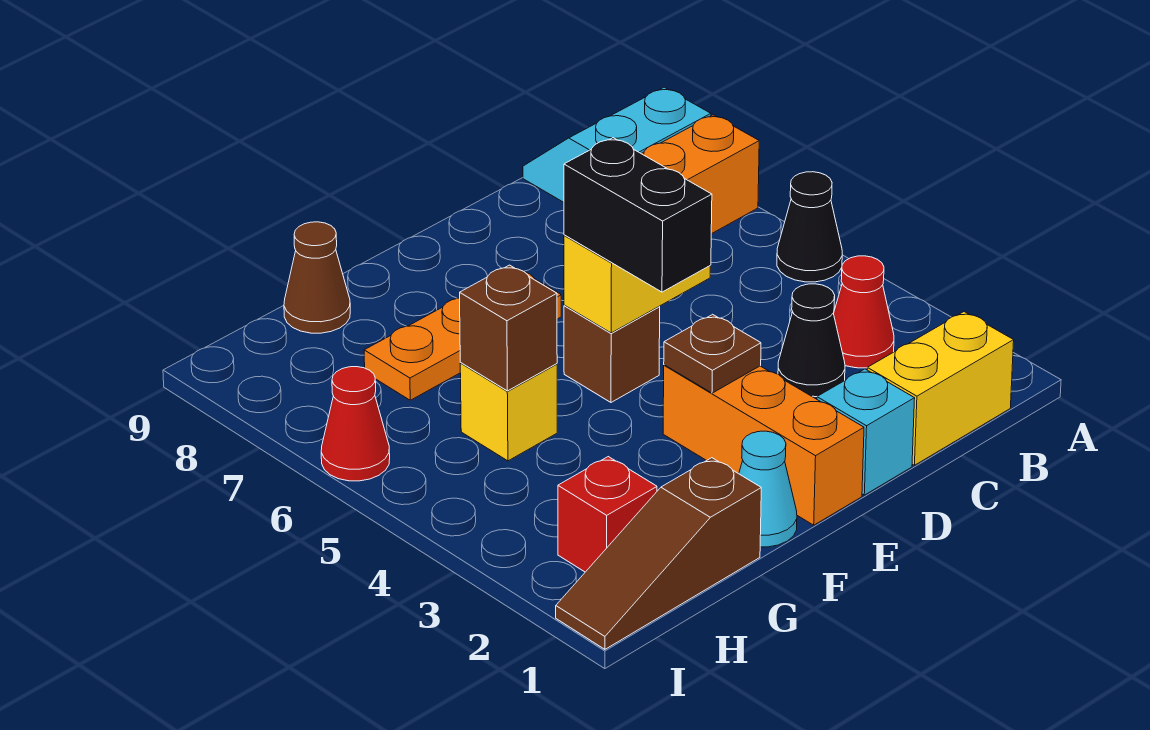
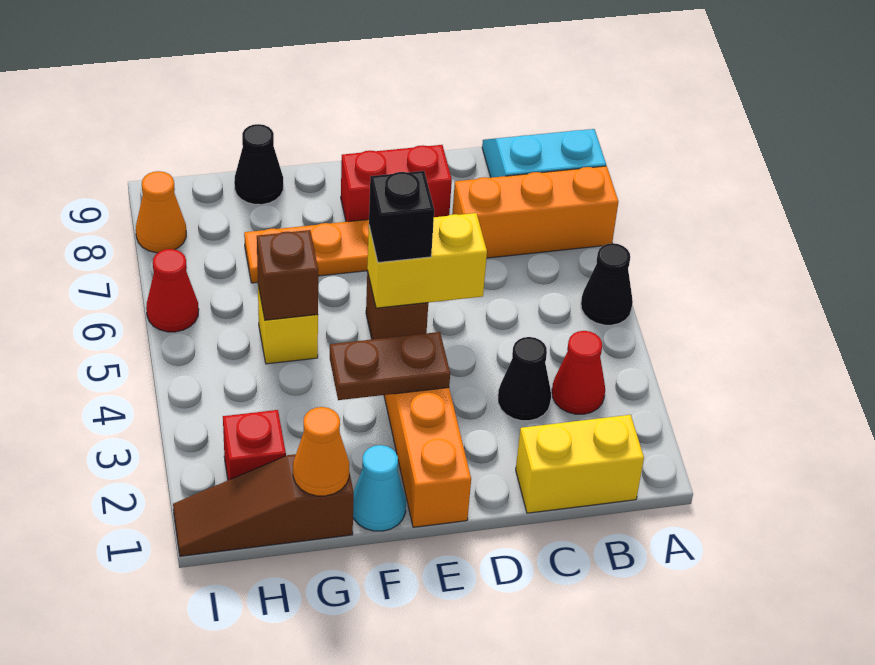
cyan 1x1 brick [817,369,915,495] -> none
none -> red 1x2 brick [341,145,452,222]
brown 1x1 plate [664,314,761,393] -> brown 1x2 plate [330,332,450,400]
black 1x2 brick [564,138,712,292] -> black 1x1 brick [369,171,434,262]
none -> orange 1x1 cone [293,407,349,496]
brown 1x1 cone [284,222,350,333] -> black 1x1 cone [234,124,283,205]
none -> orange 1x1 cone [136,171,186,253]

